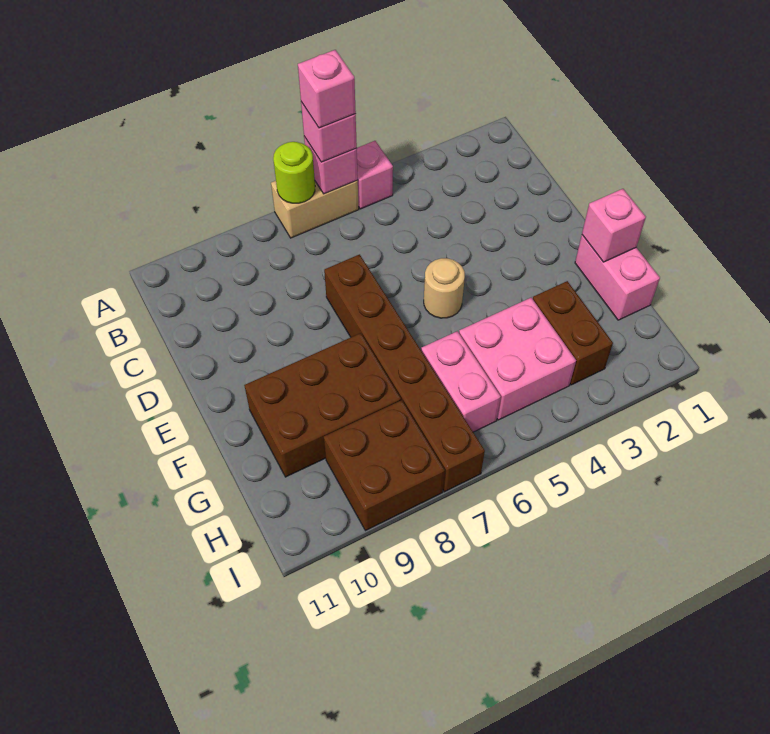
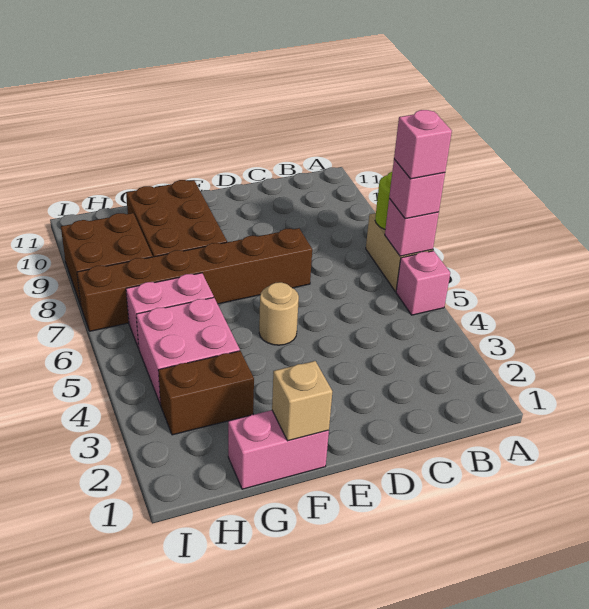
pink 1x1 brick [582,189,646,262] -> tan 1x1 brick [272,361,332,441]

